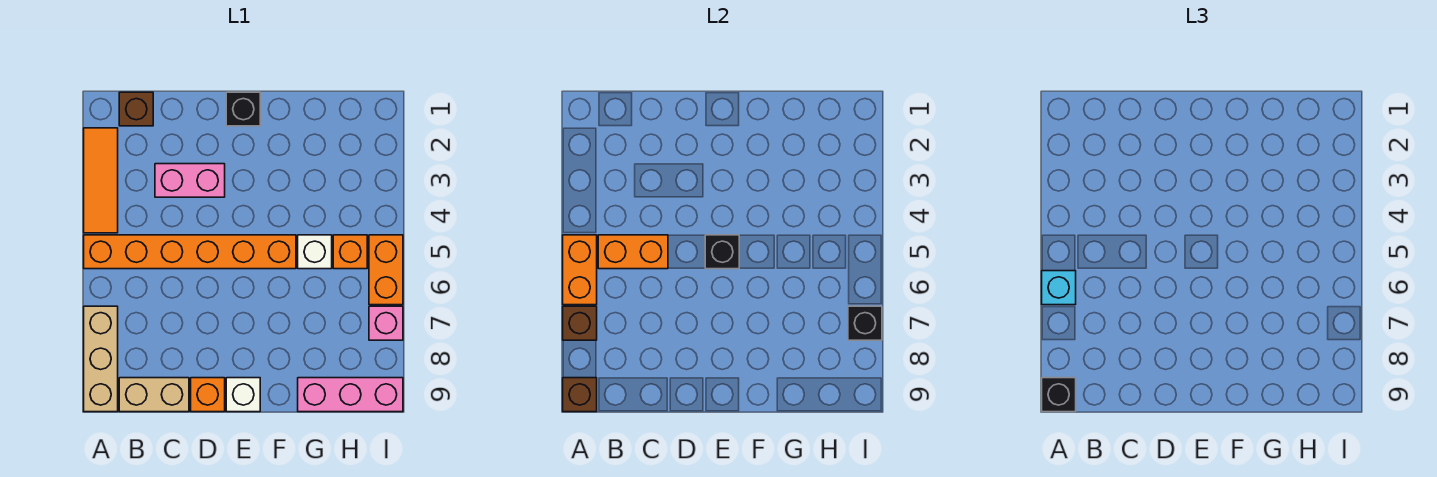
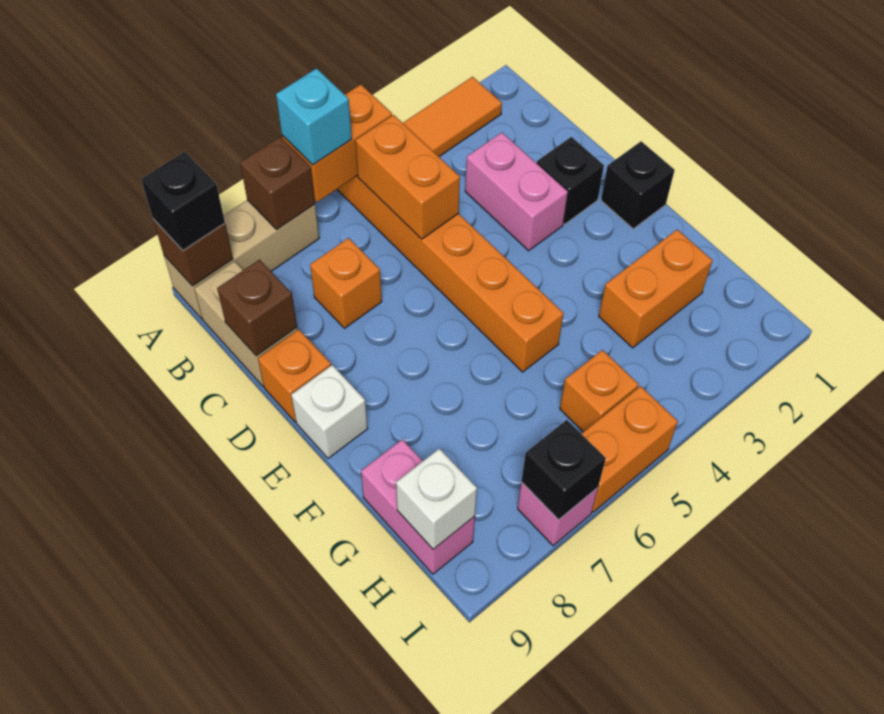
brown 1x1 brick [119,92,153,126] -> brown 1x1 brick moved to [217,260,297,356]
none -> orange 1x1 brick [310,238,382,328]
black 1x1 brick [705,235,739,269] -> black 1x1 brick moved to [537,137,604,224]
none -> orange 1x2 brick [599,229,713,348]
white 1x1 brick [298,235,332,269] -> white 1x1 brick moved to [396,449,477,549]
pink 1x3 brick [298,378,403,412] -> pink 1x2 brick [361,439,475,574]

